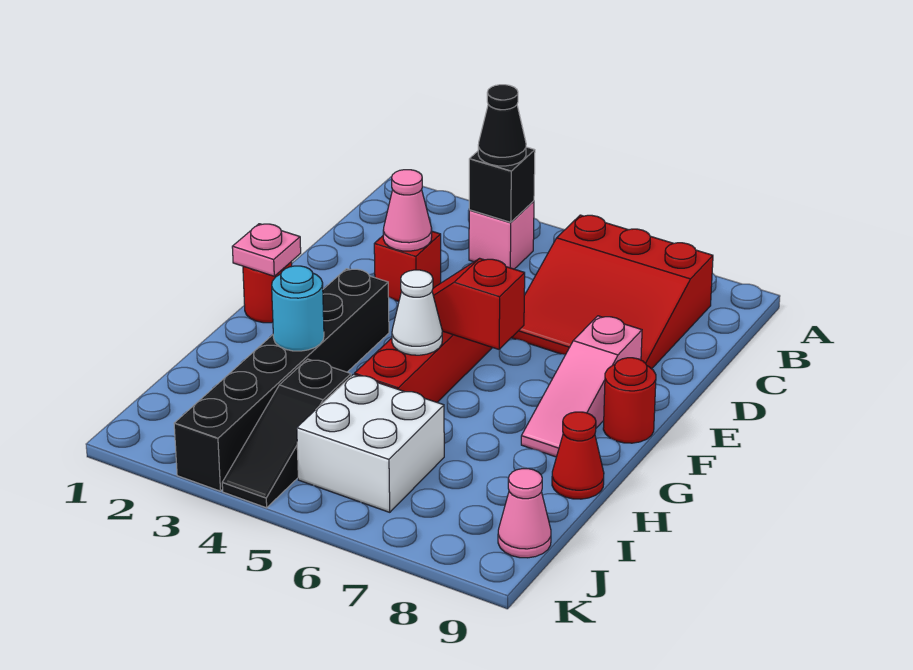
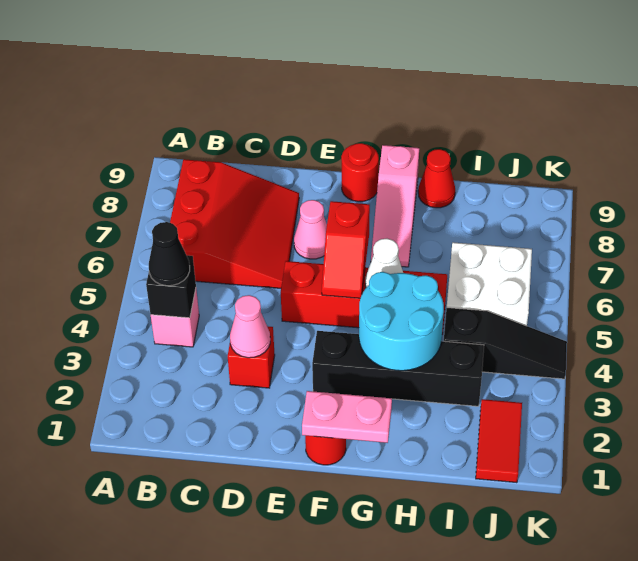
pink 1x3 slope [521,316,642,457] -> pink 1x3 slope turned to [371,145,419,267]
pink 1x1 plate [232,224,301,276] -> pink 1x2 plate [302,391,392,443]
black 1x6 brick [174,269,389,491] -> black 1x4 brick [312,331,484,406]
cyan 1x1 round brick [272,266,324,351] -> cyan 2x2 round brick [359,272,444,371]
none -> red 1x2 tile [476,399,522,483]
pink 1x1 cone [498,469,551,558] -> pink 1x1 cone moved to [294,200,327,259]

